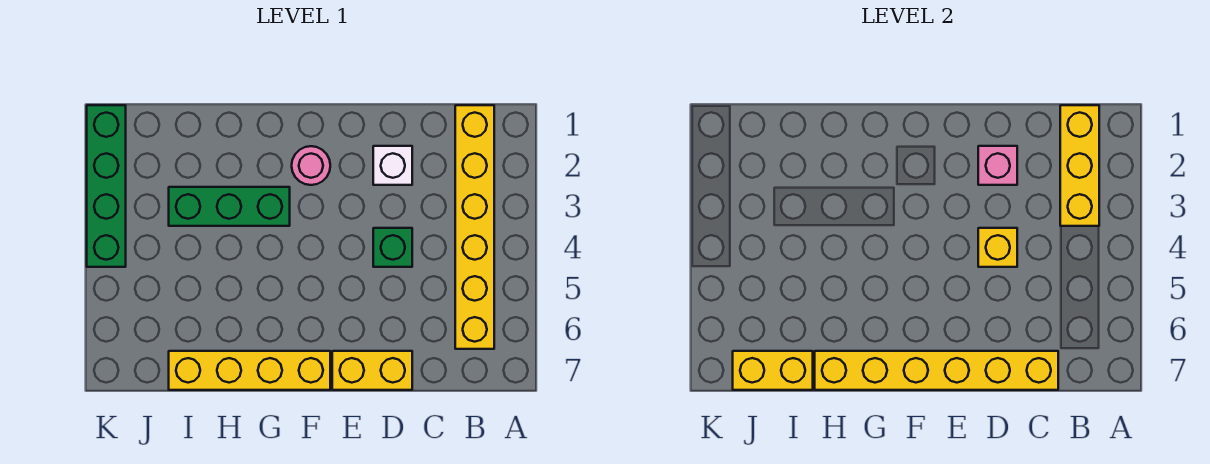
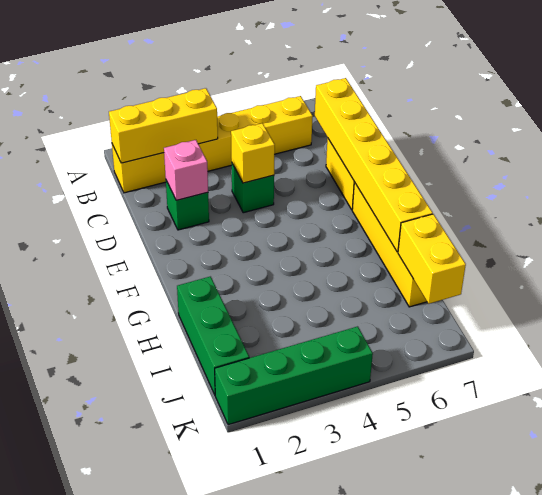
white 1x1 brick [373,146,412,185] -> green 1x1 brick [166,181,209,230]
pink 1x1 round brick [292,146,330,185] -> none
green 1x3 brick [169,187,290,226] -> green 1x3 brick moved to [177,277,249,395]

